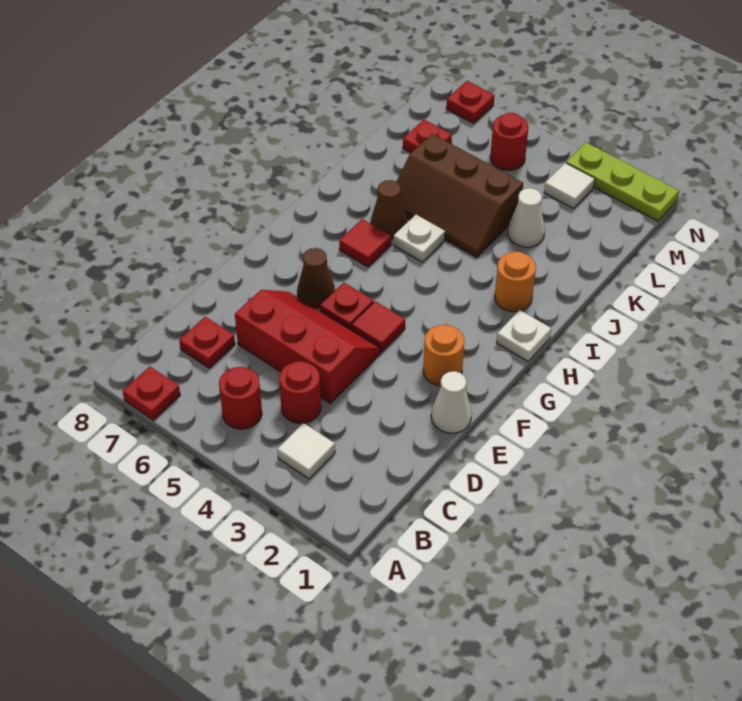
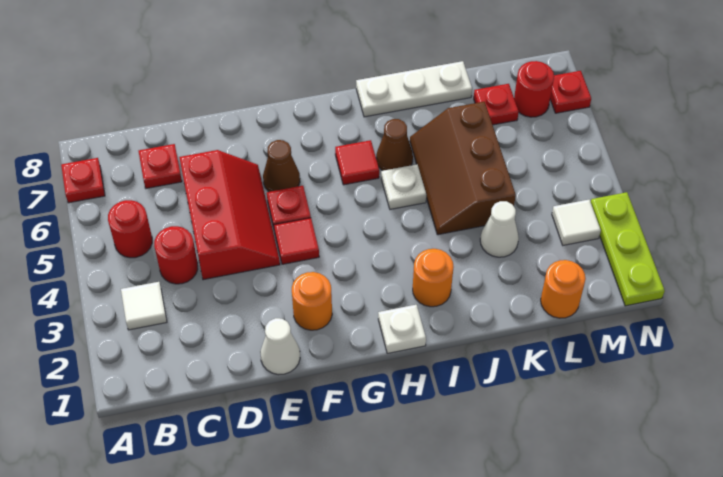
none -> white 1x3 plate [356,61,472,117]
none -> orange 1x1 round brick [541,260,586,318]
red 1x1 round brick [490,113,528,170] -> red 1x1 round brick moved to [514,61,554,117]

